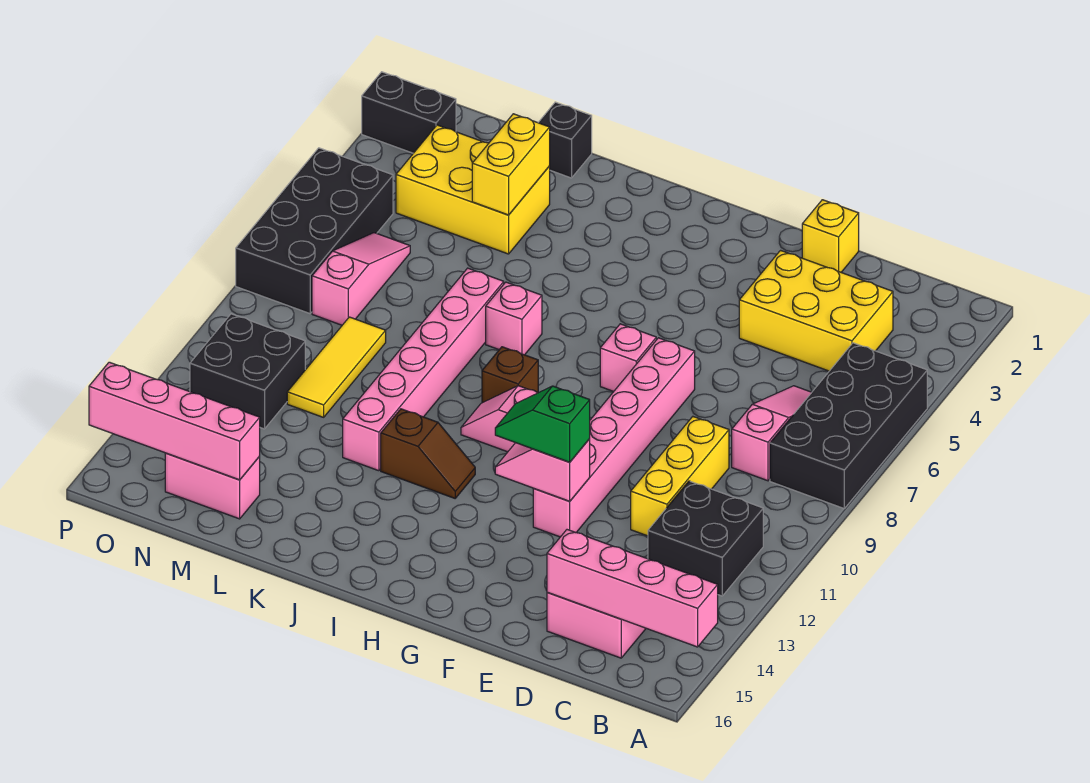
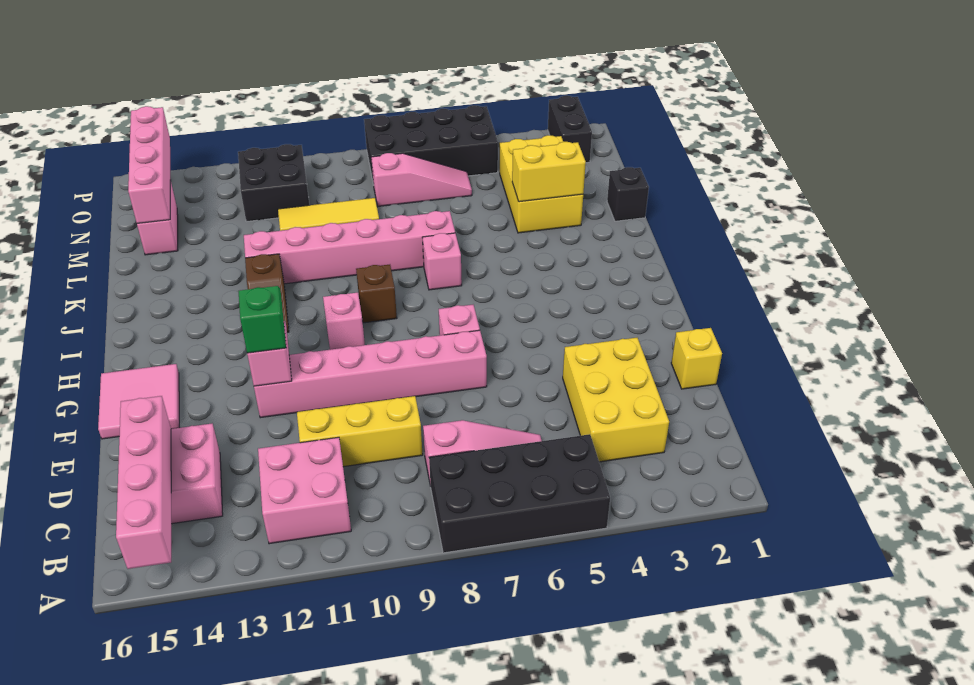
black 2x2 brick [648,481,763,596] -> pink 2x2 brick [258,437,351,544]
none -> pink 2x2 tile [98,364,180,439]

